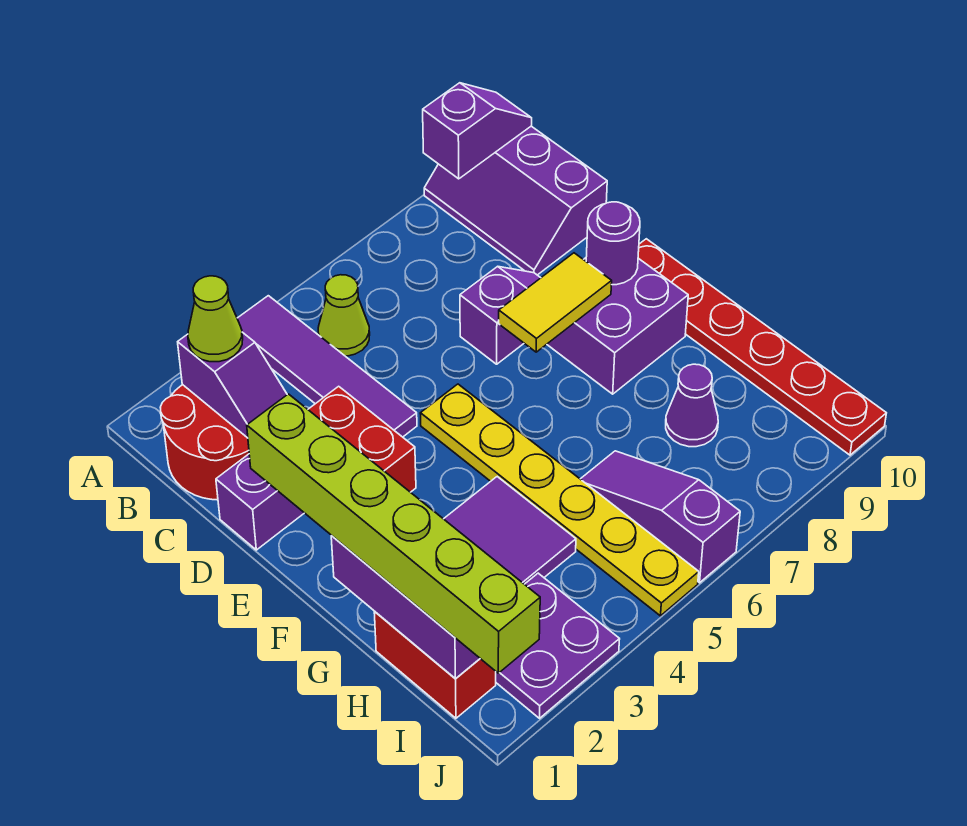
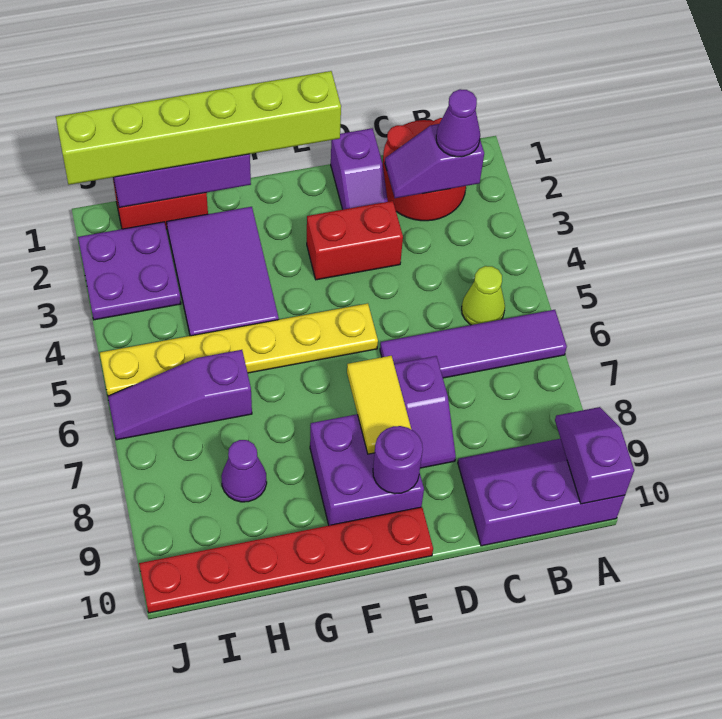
purple 1x4 tile [237,296,417,437] -> purple 1x4 tile moved to [380,310,567,378]
purple 1x2 slope [423,83,532,179] -> purple 1x2 slope turned to [555,407,634,504]
lime 1x1 cone [188,276,243,362] -> purple 1x1 cone [436,89,480,157]
purple 1x3 slope [581,451,740,583] -> purple 1x3 slope turned to [108,350,252,440]

